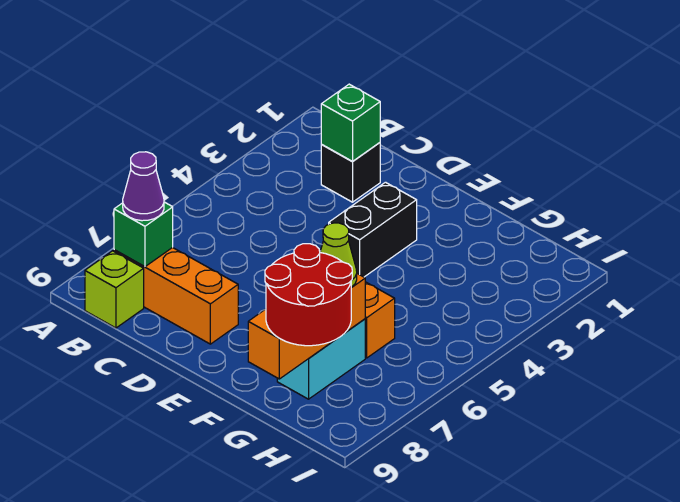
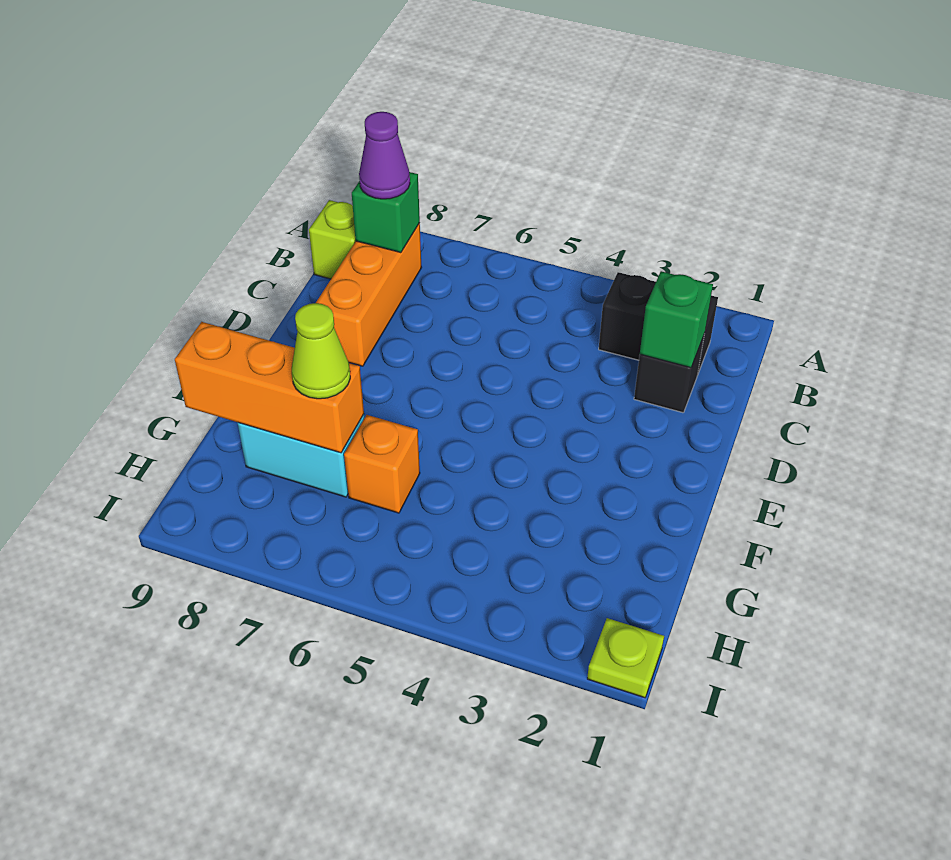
black 1x2 brick [329,182,417,277] -> black 1x2 brick moved to [599,272,718,376]
red 2x2 round brick [265,244,352,346] -> none
none -> lime 1x1 plate [587,618,664,698]

